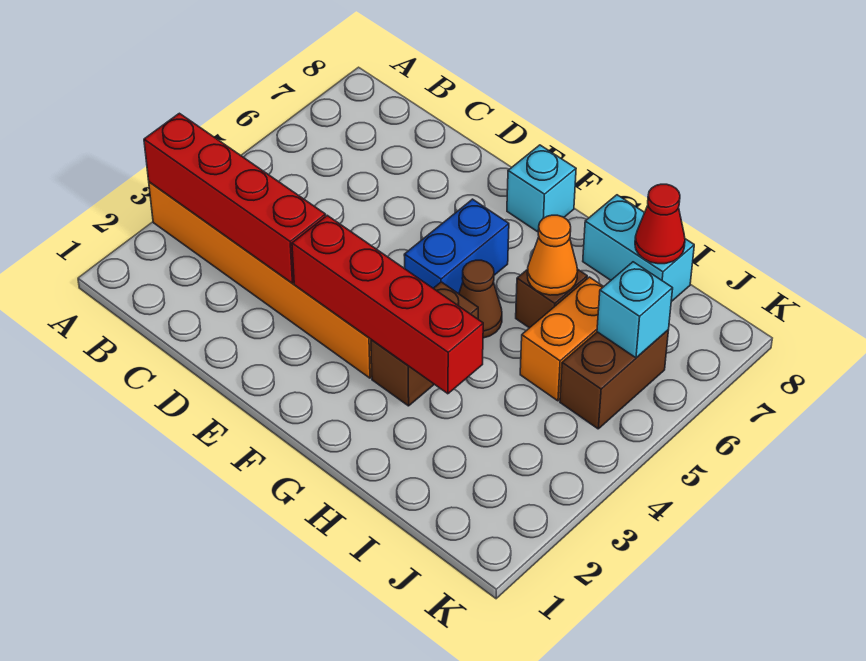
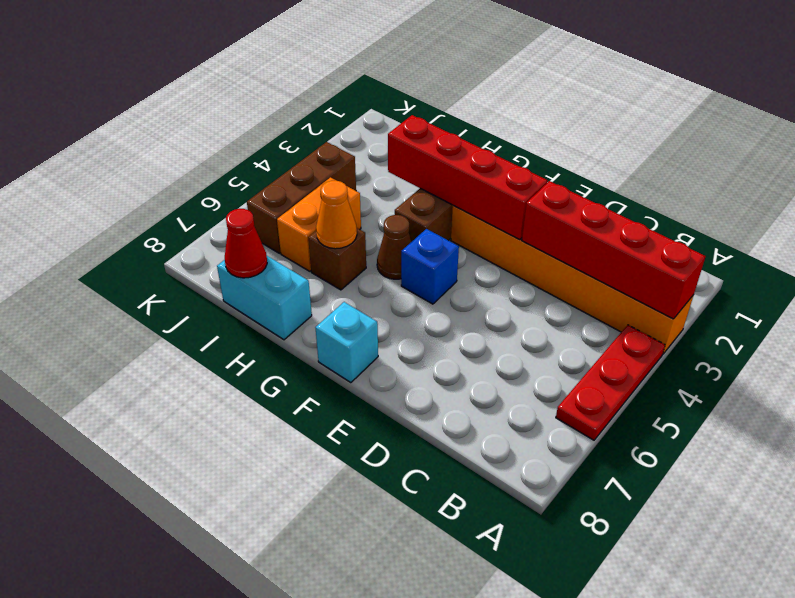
none -> red 1x3 plate [556,325,665,440]
blue 1x2 brick [404,199,509,294] -> blue 1x1 brick [401,229,459,304]
brown 1x2 brick [560,330,668,429] -> brown 1x3 brick [247,142,356,253]
cyan 1x1 brick [597,262,673,358] -> none

